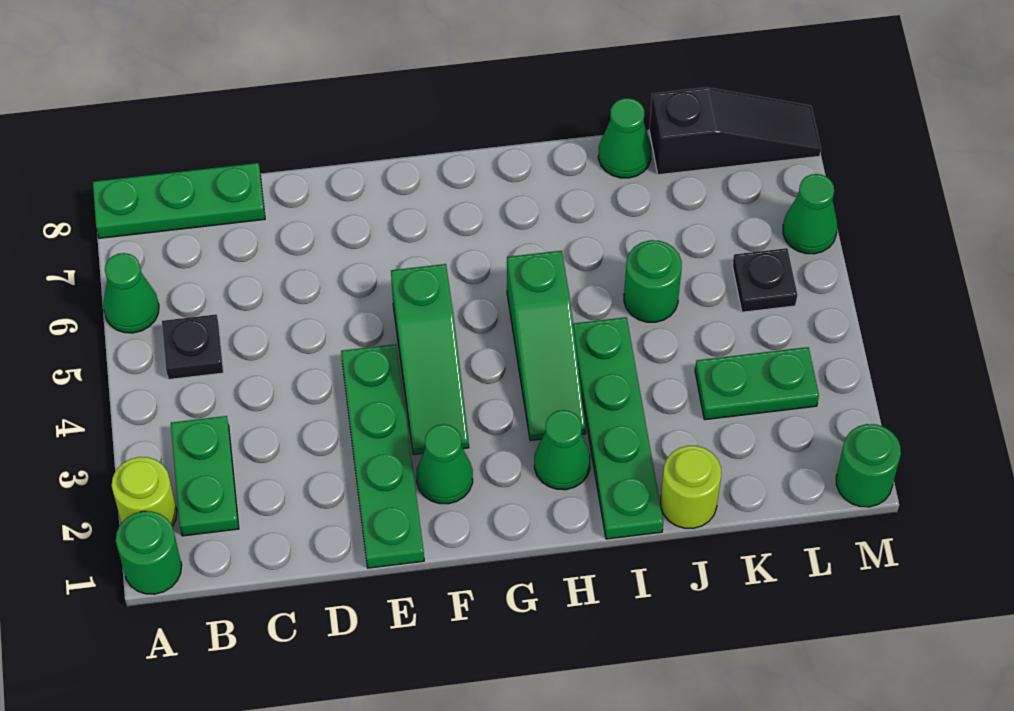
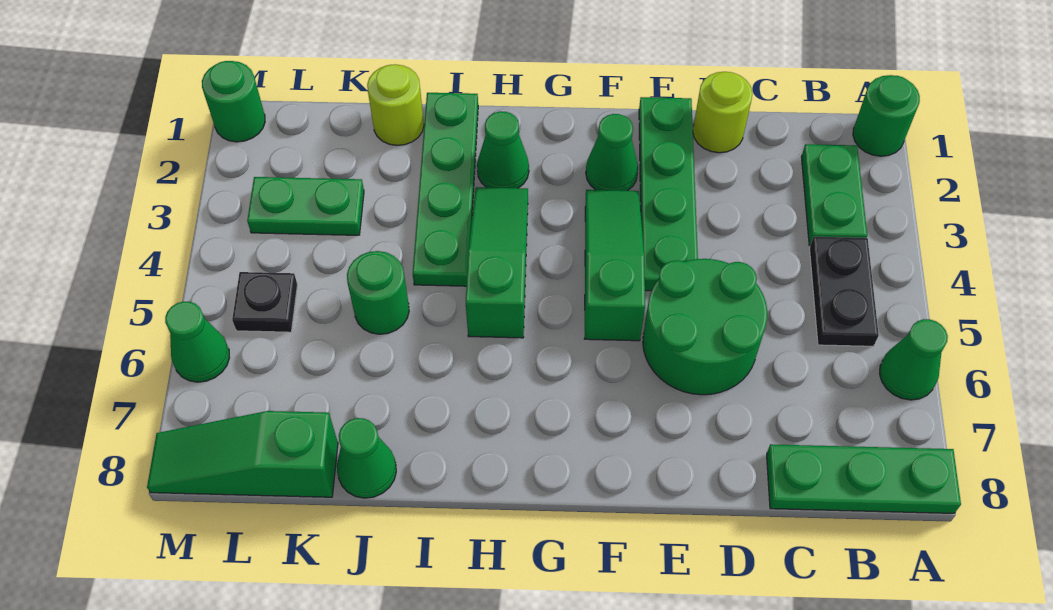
lime 1x1 round brick [112,457,177,527] -> lime 1x1 round brick moved to [693,72,753,153]
black 1x1 plate [162,314,223,379] -> black 1x2 plate [809,237,879,346]
none -> green 2x2 round brick [643,259,767,395]
black 1x3 slope [649,87,821,175] -> green 1x3 slope [147,411,338,497]

